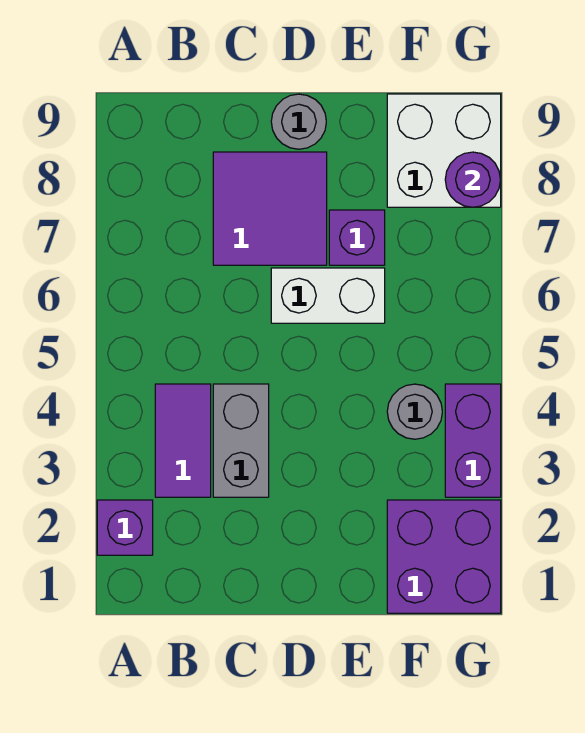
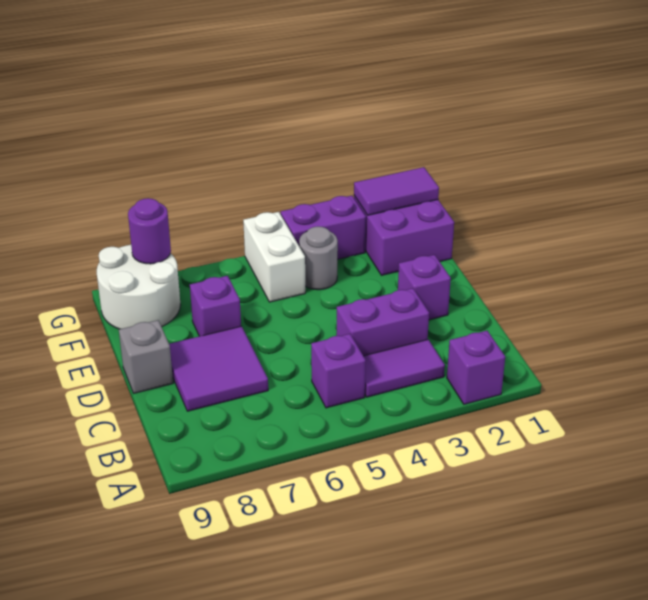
none -> purple 1x1 brick [311,334,366,408]
grey 1x2 brick [213,384,269,497] -> purple 1x2 brick [336,288,429,356]
none -> purple 1x1 brick [398,255,451,320]
white 1x2 brick [271,268,385,323] -> white 1x2 brick moved to [243,212,305,302]
grey 1x1 round brick [271,94,326,149] -> grey 1x1 brick [119,320,173,393]
white 2x2 brick [387,94,501,207] -> white 2x2 round brick [97,245,180,329]
none -> purple 1x2 tile [354,167,439,215]

